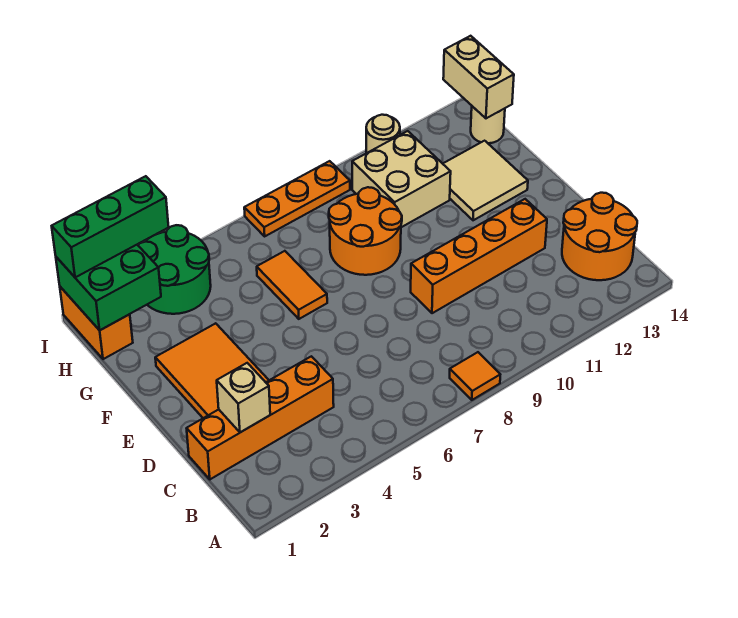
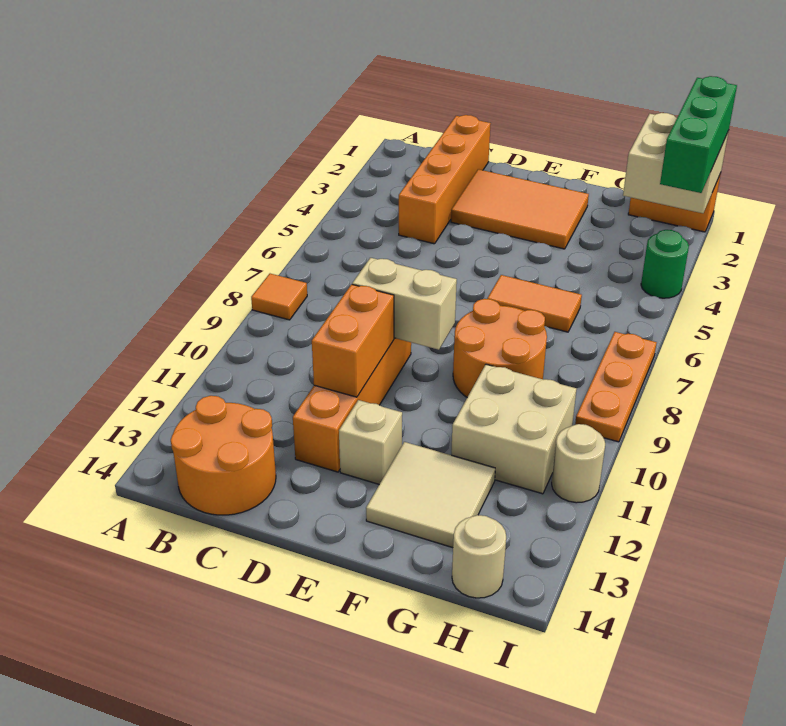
tan 1x1 brick [217,363,270,432] -> tan 1x1 brick moved to [339,400,402,484]
none -> orange 1x2 brick [312,284,394,397]
green 2x2 brick [56,245,161,330] -> tan 2x2 brick [623,113,729,213]
green 2x2 round brick [138,225,211,314] -> green 1x1 round brick [641,230,689,298]
tan 1x2 brick [443,36,514,118] -> tan 1x2 brick moved to [352,258,457,350]

